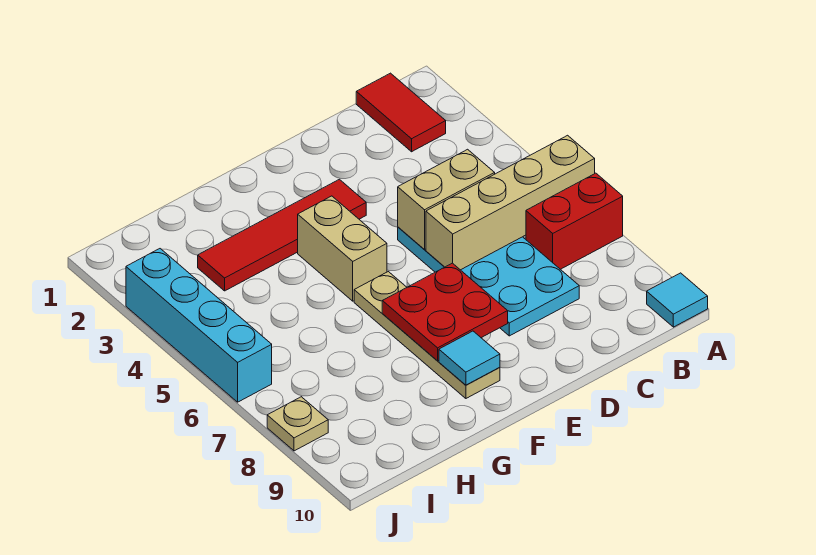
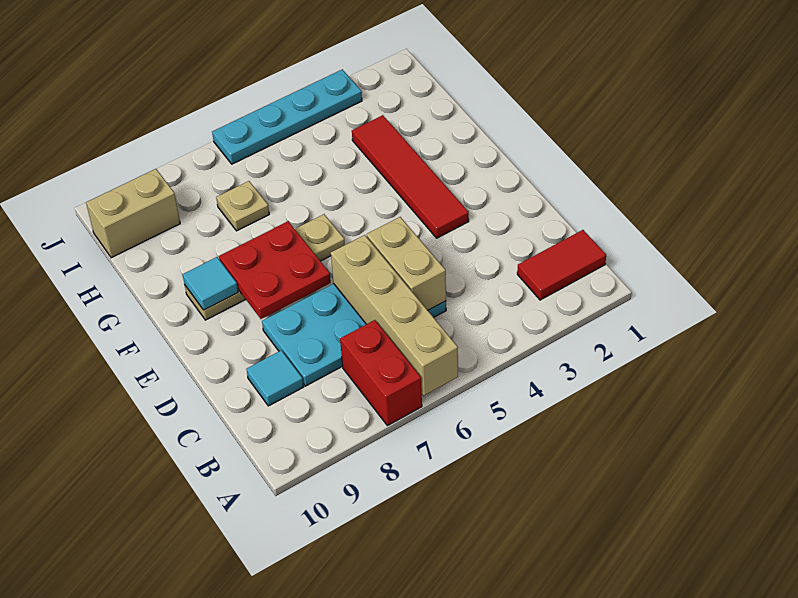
cyan 1x1 tile [647,273,708,327] -> cyan 1x1 tile moved to [246,350,303,406]
tan 1x2 brick [298,196,387,301] -> tan 1x2 brick moved to [86,169,180,258]
cyan 1x4 brick [126,249,272,402] -> cyan 1x4 plate [212,70,362,164]
tan 1x1 plate [267,397,328,451] -> tan 1x1 plate moved to [216,181,269,231]

